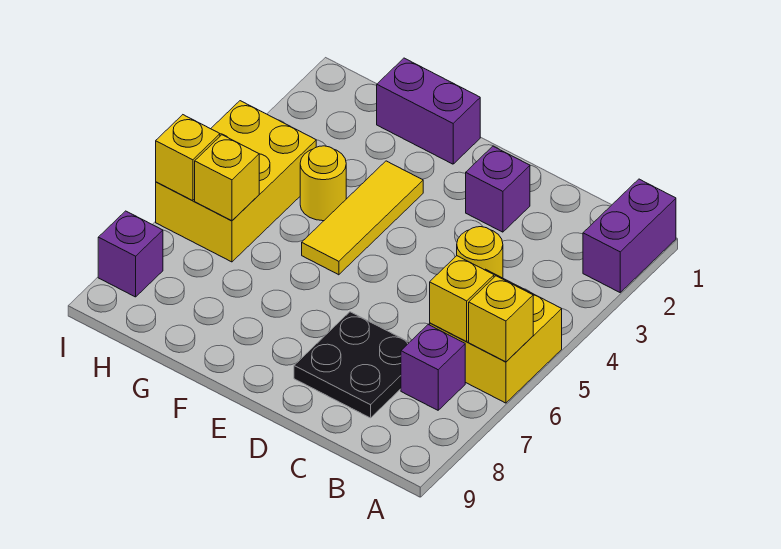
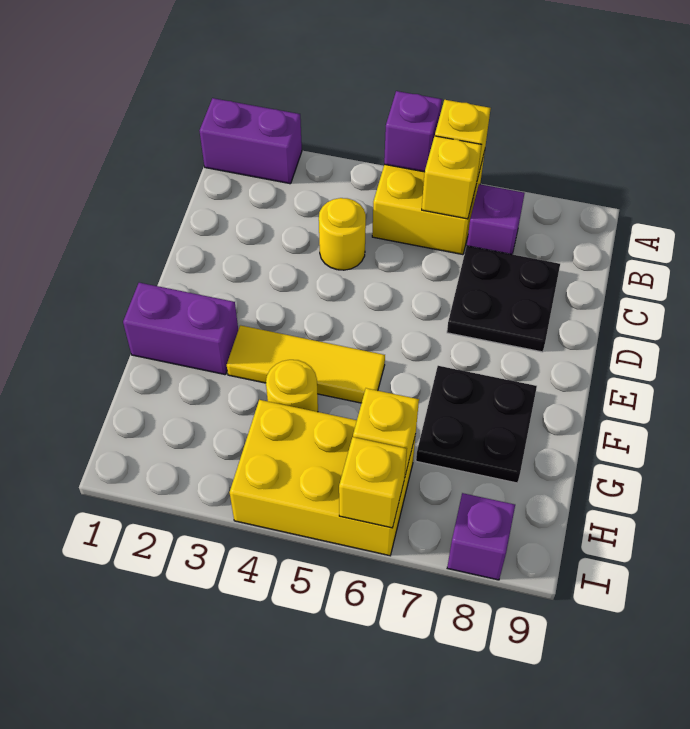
purple 1x1 brick [466,146,530,232] -> purple 1x1 brick moved to [384,91,442,172]
purple 1x2 brick [377,58,480,164] -> purple 1x2 brick turned to [123,283,238,375]
none -> black 2x2 plate [416,366,537,483]

